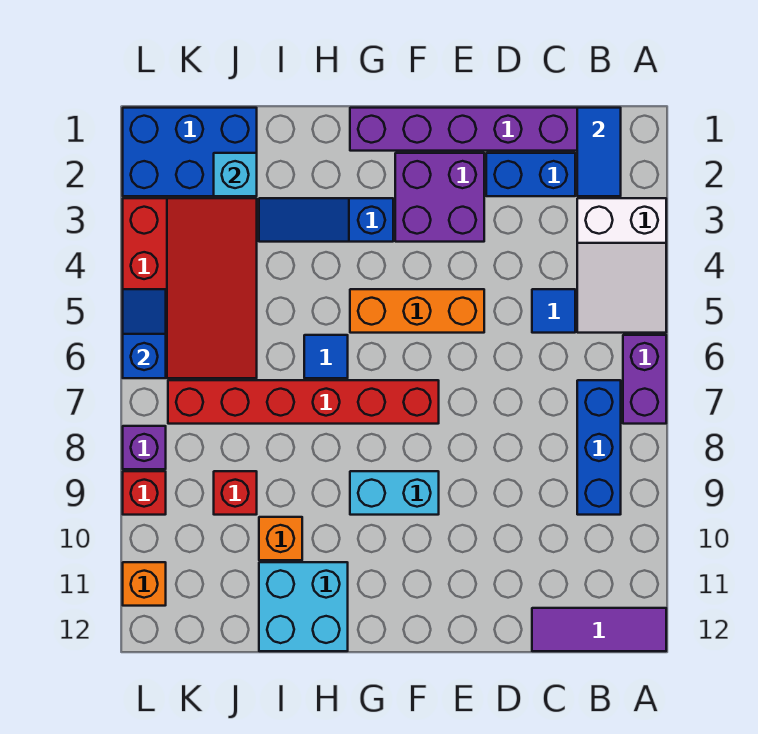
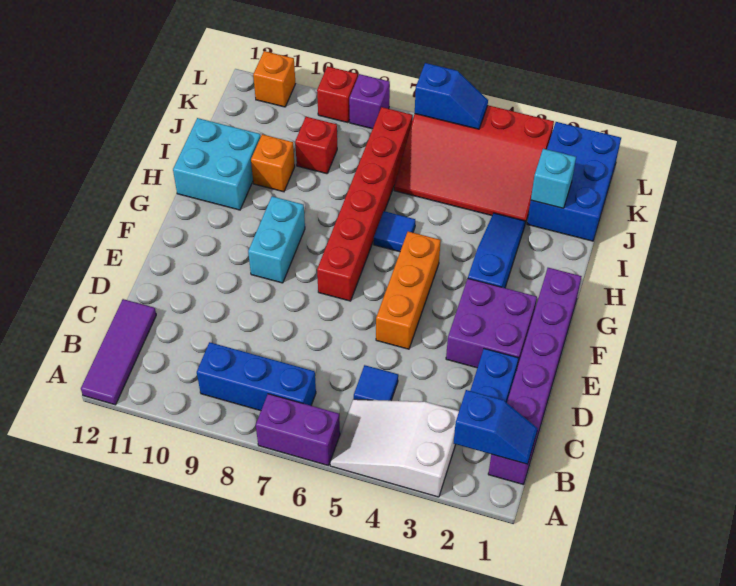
blue 1x2 tile [577,108,621,196] -> blue 1x2 slope [454,390,538,464]

